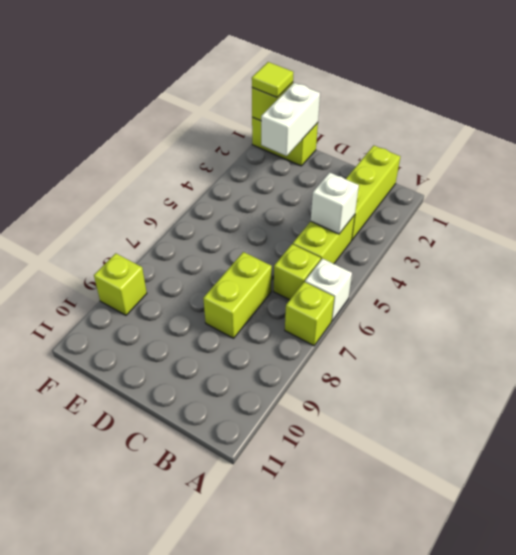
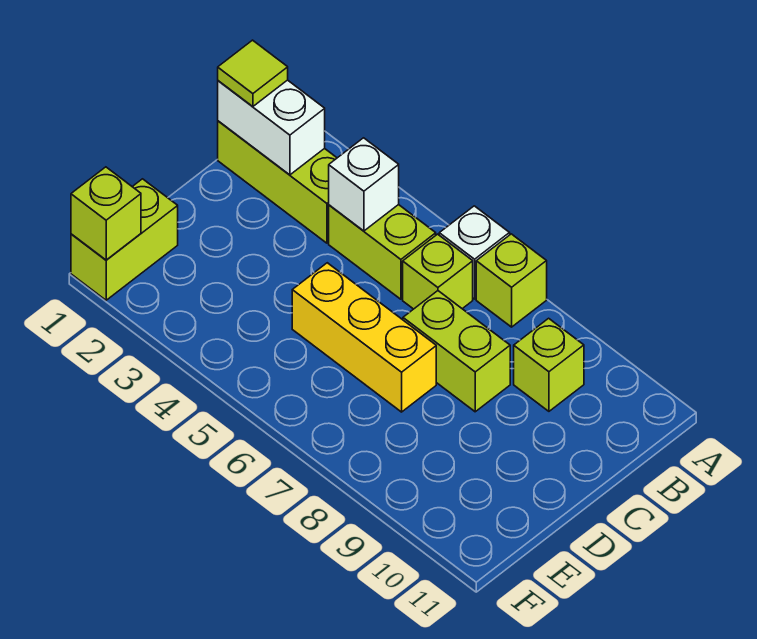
none -> yellow 1x3 brick [292,263,436,412]
white 1x2 brick [261,83,320,156] -> white 1x2 brick moved to [218,80,325,175]
lime 1x1 tile [252,62,293,97] -> lime 1x1 tile moved to [218,40,288,107]
lime 1x1 brick [94,253,147,315] -> lime 1x1 brick moved to [514,318,584,411]

